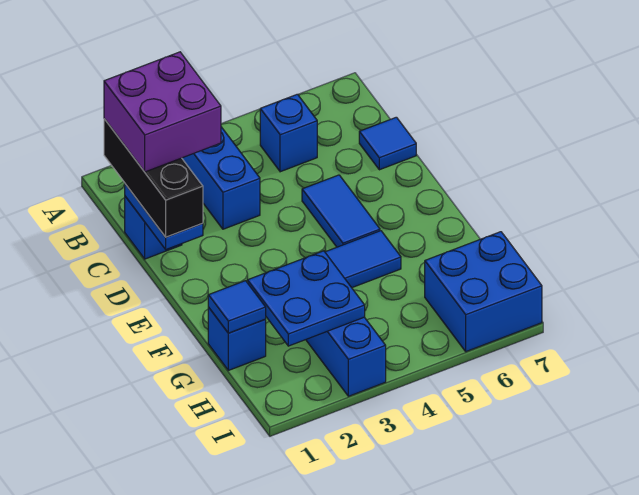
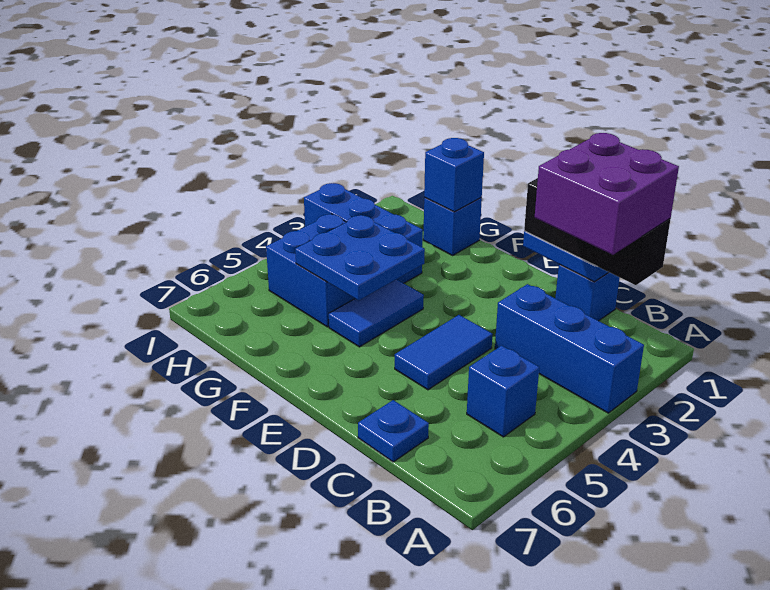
blue 1x1 tile [359,117,416,170] -> blue 1x1 plate [358,400,429,462]
blue 1x2 tile [302,175,380,247] -> blue 1x2 tile turned to [395,315,493,390]
blue 1x1 tile [208,281,266,333] -> blue 1x1 brick [424,138,484,212]
blue 2x2 plate [248,251,365,346] -> blue 2x2 plate moved to [295,215,425,300]
blue 2x2 brick [425,232,542,352] -> blue 2x2 brick moved to [266,214,355,327]

